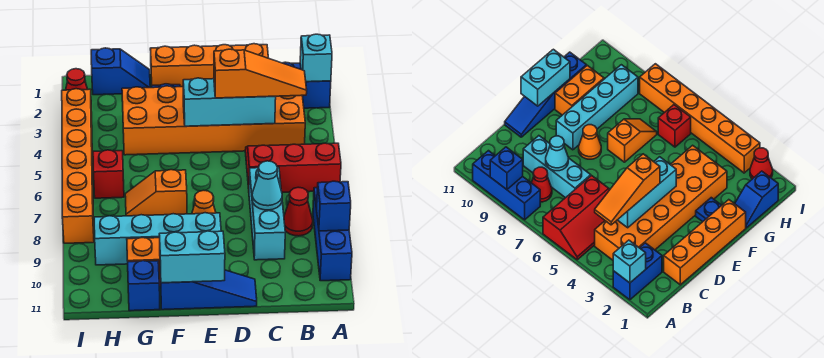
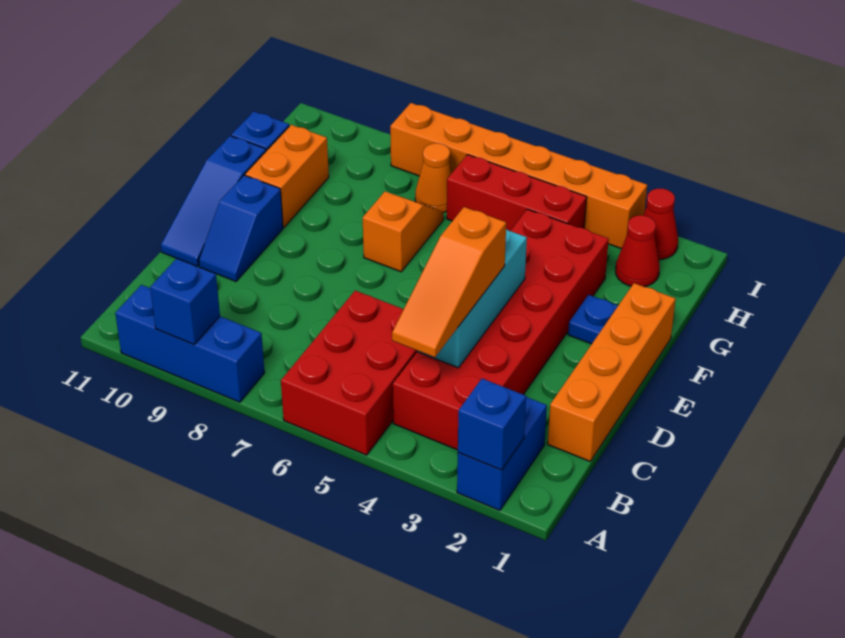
cyan 1x1 brick [300,34,332,82] -> blue 1x1 brick [458,379,526,470]
red 2x3 slope [245,143,341,192] -> red 2x3 brick [281,291,417,455]
orange 2x6 brick [122,86,305,155] -> red 2x6 brick [393,209,609,450]
red 1x1 cone [284,187,313,236] -> red 1x1 cone moved to [616,215,660,287]
cyan 1x3 brick [249,167,285,260] -> none
cyan 1x1 cone [252,161,282,210] -> none
orange 1x1 cone [192,190,216,214] -> orange 1x1 cone moved to [415,143,452,212]
cyan 1x4 brick [94,213,221,265] -> none
cyan 1x2 brick [159,231,225,283] -> none
blue 1x2 slope [91,48,150,95] -> blue 1x2 slope moved to [199,175,283,281]
red 1x1 brick [93,150,124,198] -> red 1x3 brick [447,155,587,231]

